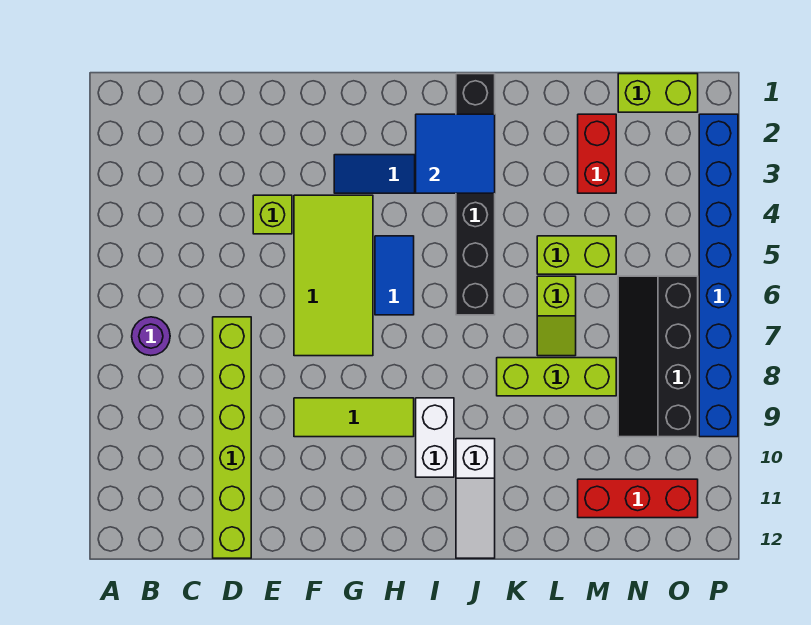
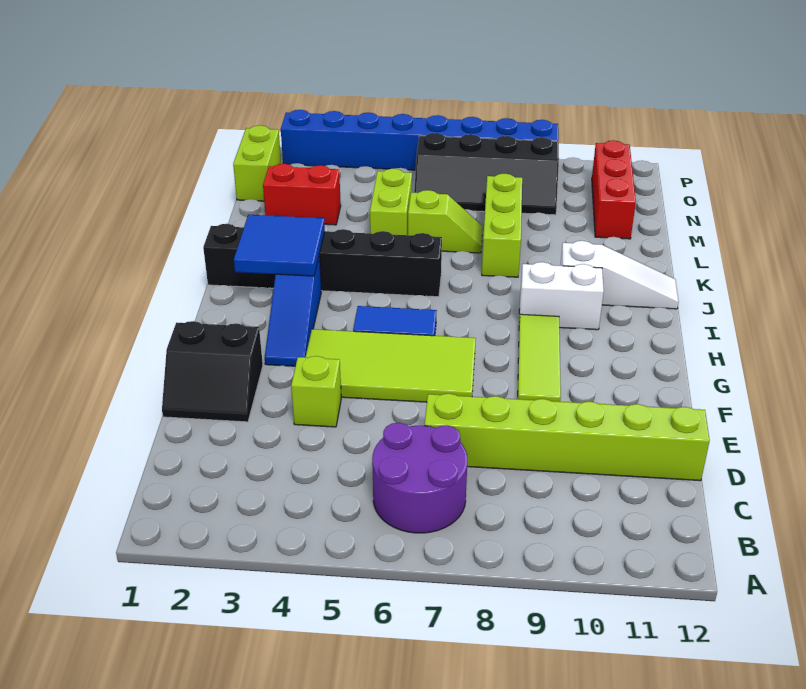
purple 1x1 round brick [132,317,170,356] -> purple 2x2 round brick [372,423,467,533]
none -> black 2x2 slope [162,321,263,422]

